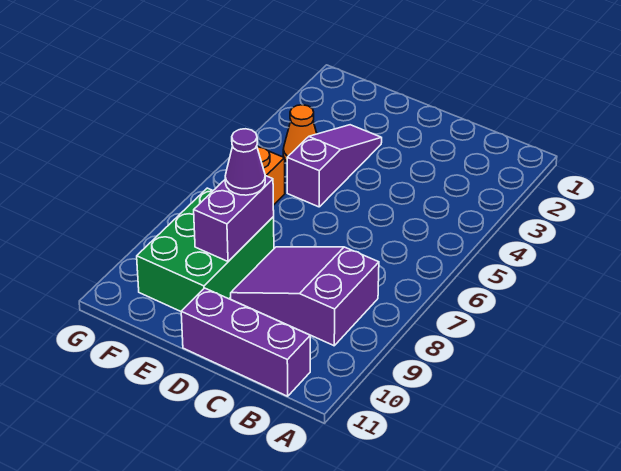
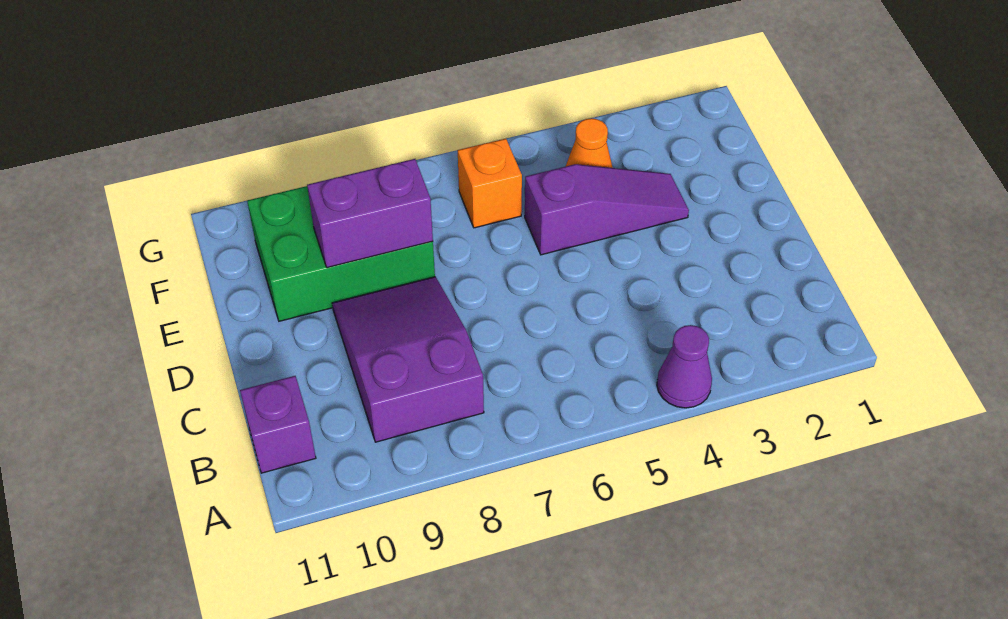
purple 1x3 brick [181,288,310,396] -> purple 1x1 brick [240,376,316,473]
purple 1x1 cone [225,129,265,195] -> purple 1x1 cone moved to [657,325,712,408]

